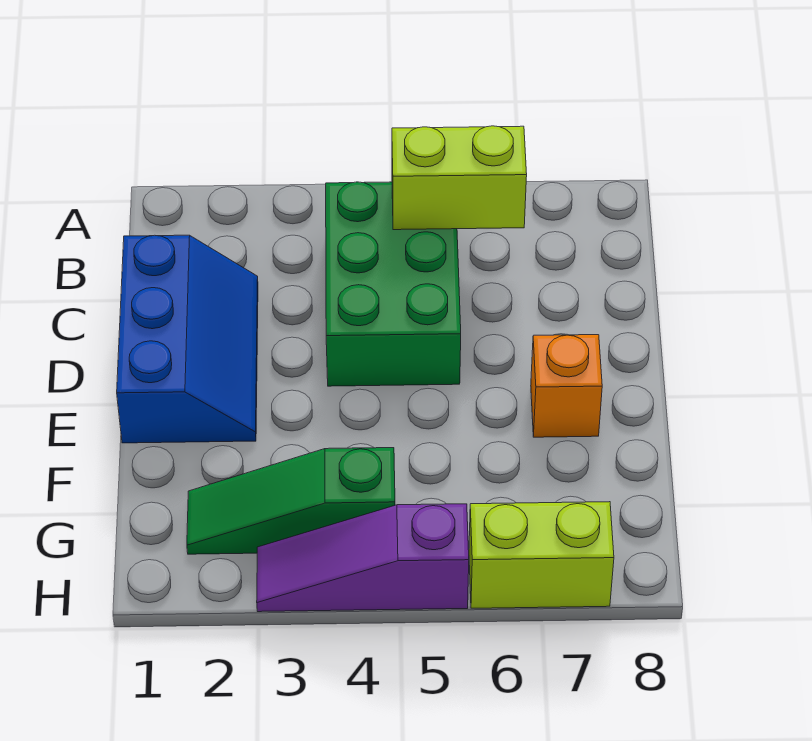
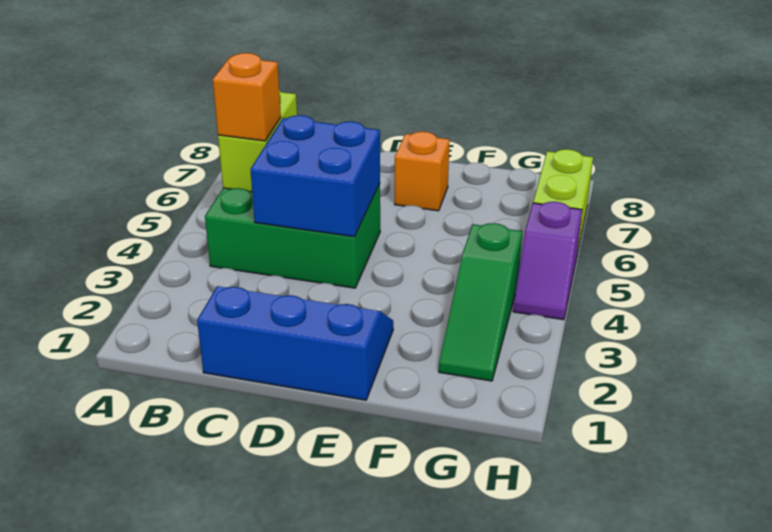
none -> orange 1x1 brick [213,53,281,141]
none -> blue 2x2 brick [250,115,380,237]
purple 1x3 slope [257,504,469,612] -> purple 1x2 slope [513,202,582,320]

